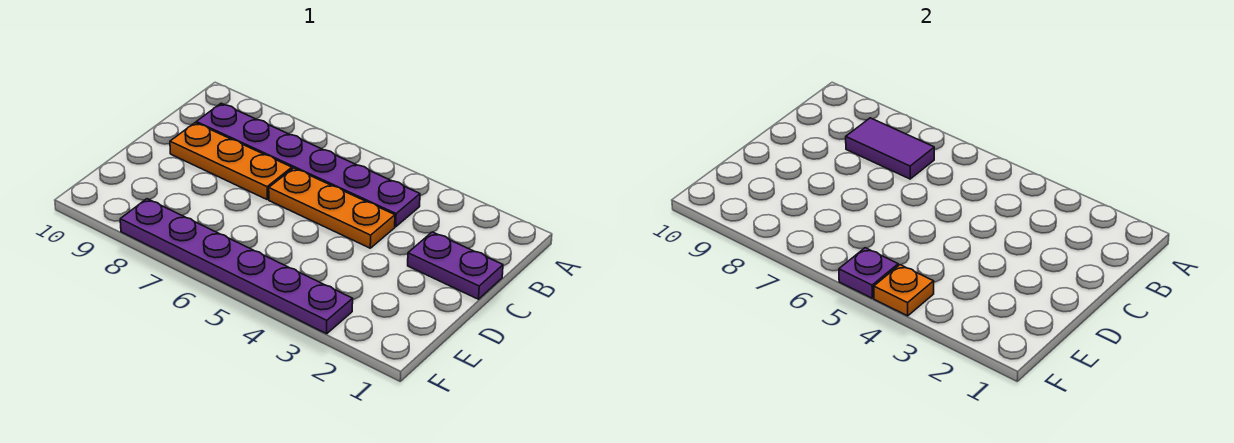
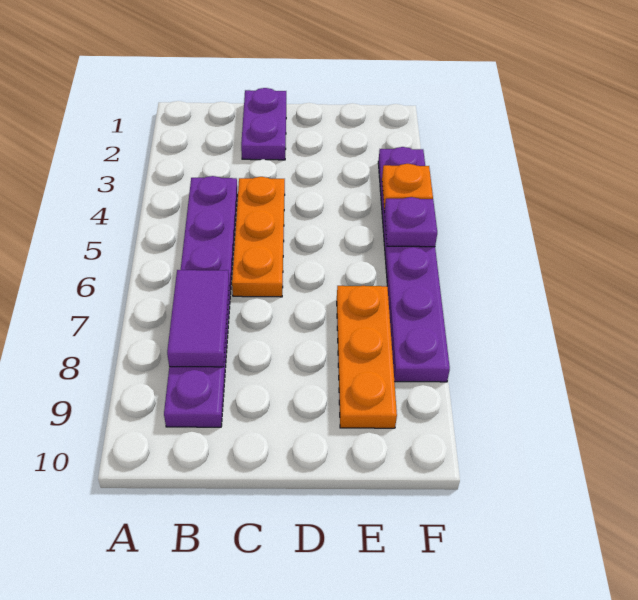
orange 1x3 plate [170,123,292,199] -> orange 1x3 plate moved to [337,286,397,428]

